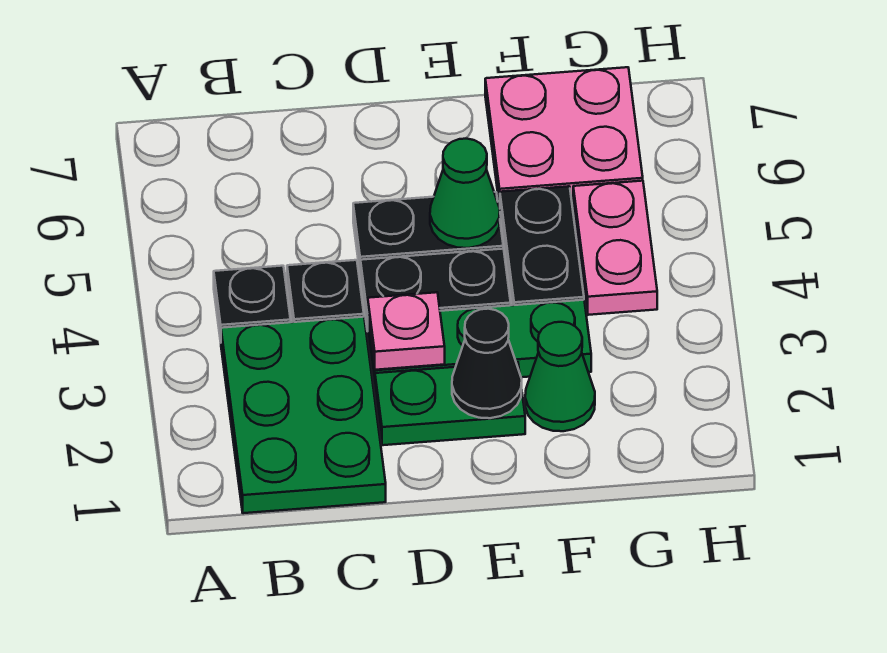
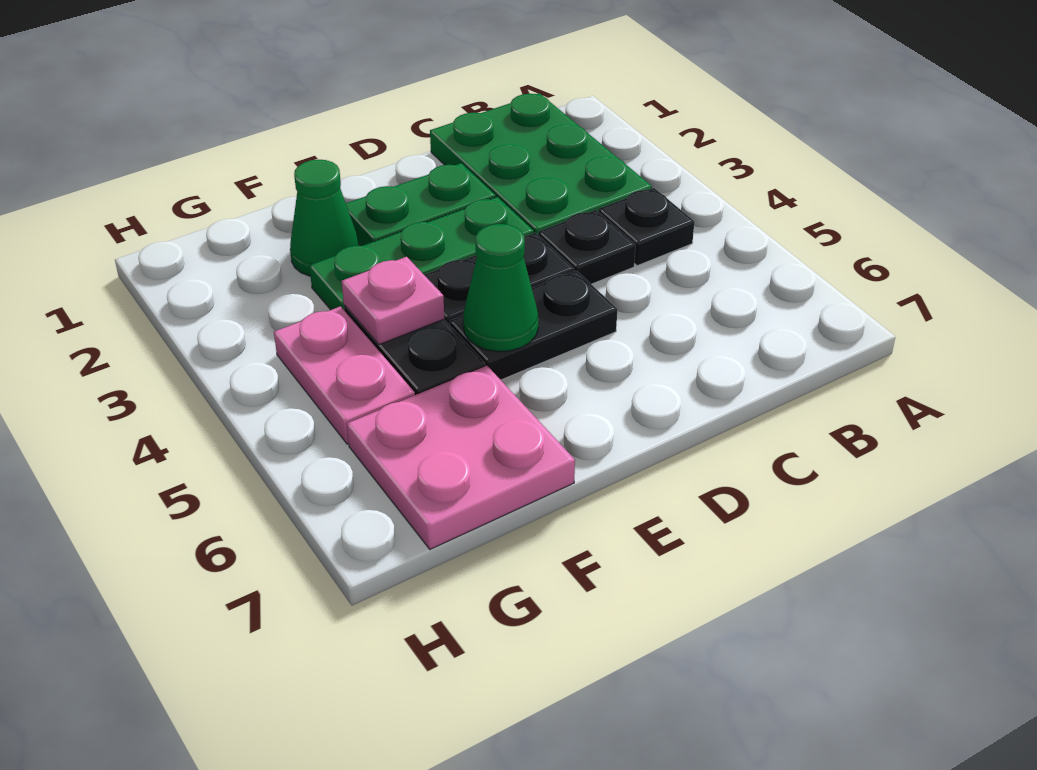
pink 1x1 plate [367,292,445,370] -> pink 1x1 plate moved to [342,257,444,345]
black 1x1 cone [452,309,522,418] -> none

